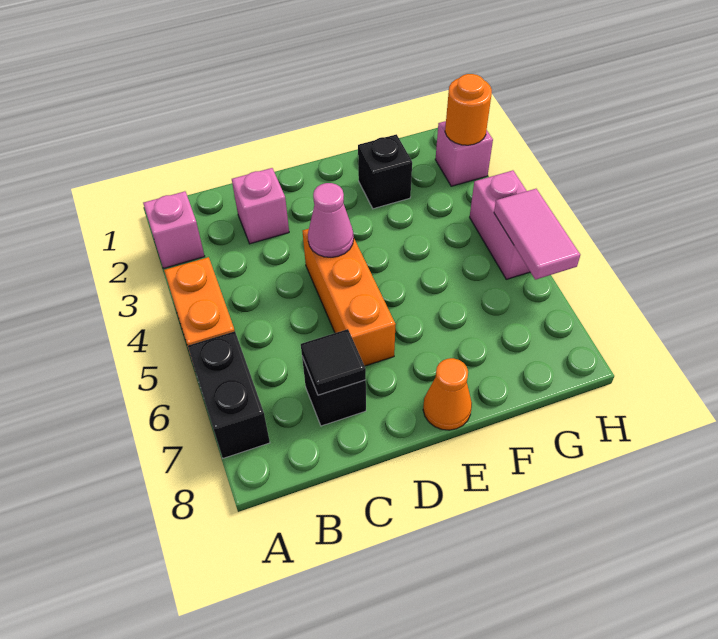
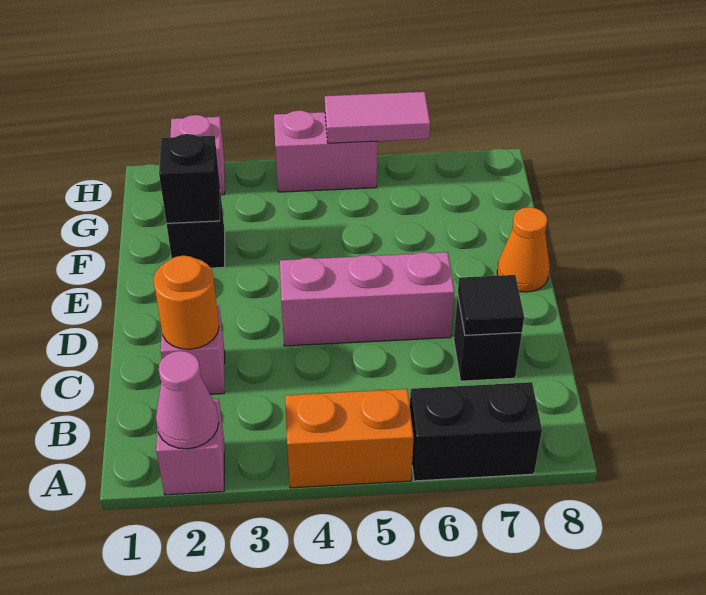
orange 1x3 brick [303,229,396,366] -> pink 1x3 brick [280,252,455,346]
pink 1x1 cone [308,183,354,257] -> pink 1x1 cone moved to [156,351,219,449]
none -> black 1x1 brick [159,134,220,223]
orange 1x1 round brick [445,74,492,145] -> orange 1x1 round brick moved to [153,256,219,349]

